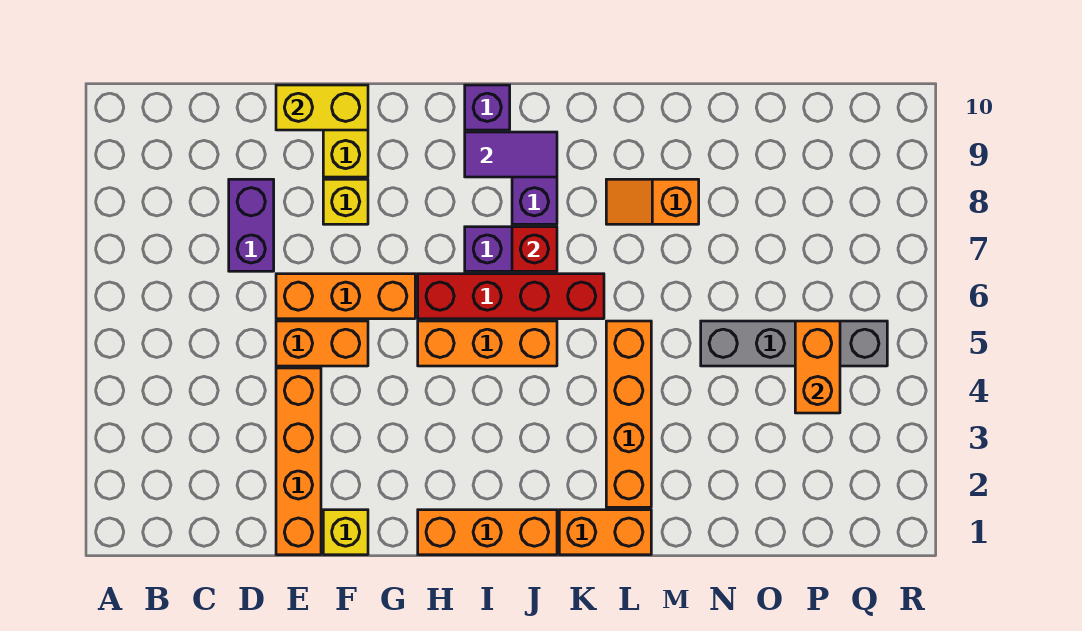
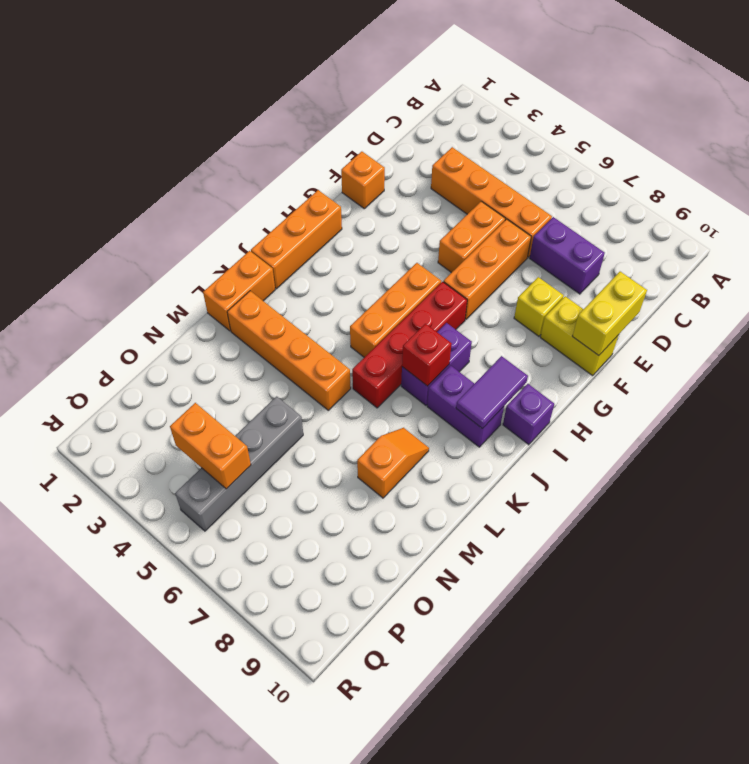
orange 1x4 brick [276,368,321,555] -> orange 1x4 brick moved to [431,147,552,257]
yellow 1x1 brick [323,510,368,555] -> orange 1x1 brick [341,152,385,209]

